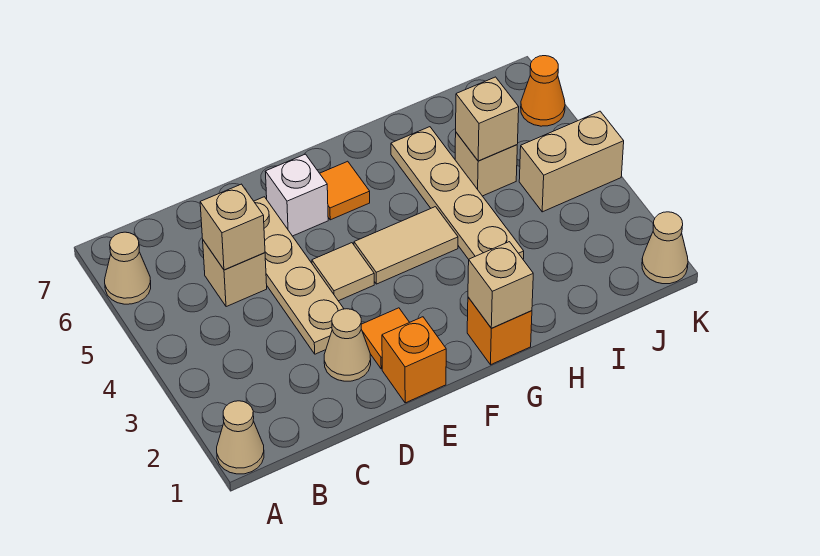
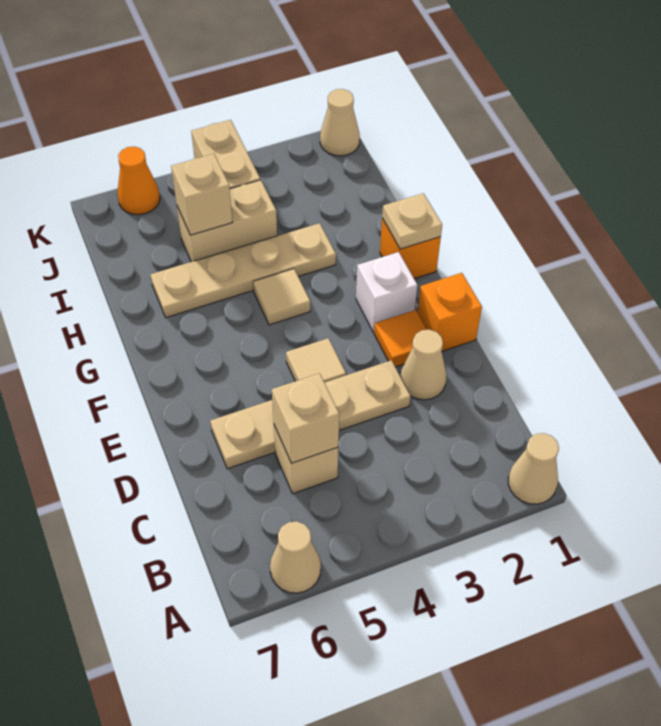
white 1x1 brick [265,154,328,236] -> white 1x1 brick moved to [356,252,417,332]
tan 1x2 tile [354,207,458,284] -> tan 1x1 tile [253,269,310,325]
orange 1x1 tile [320,161,370,220] -> none
tan 1x1 brick [468,242,533,328] -> tan 1x1 plate [382,193,442,249]
tan 1x1 brick [455,133,517,196] -> tan 1x2 brick [177,180,277,262]

